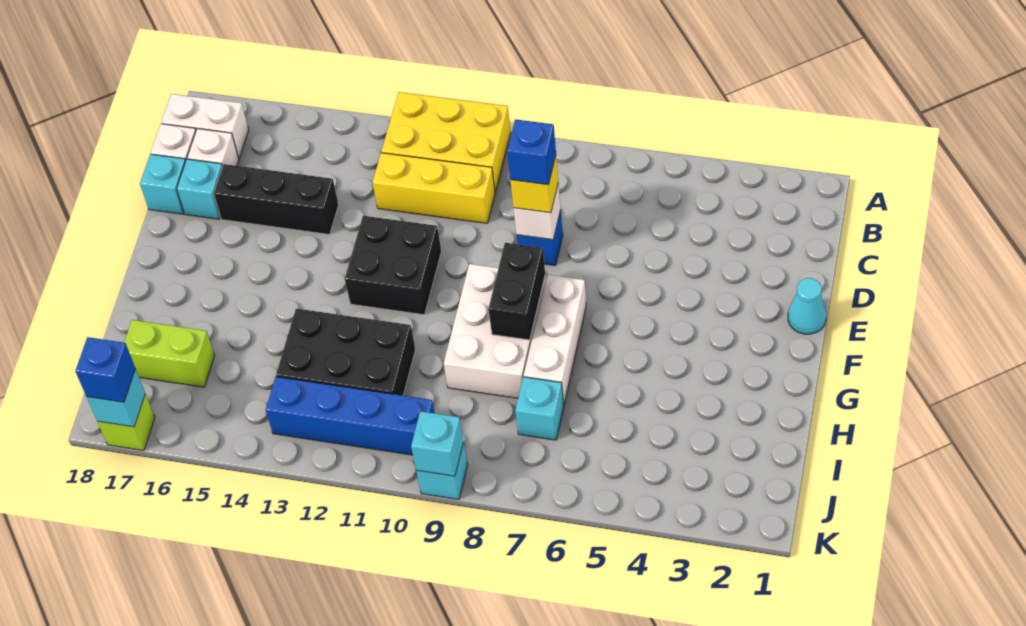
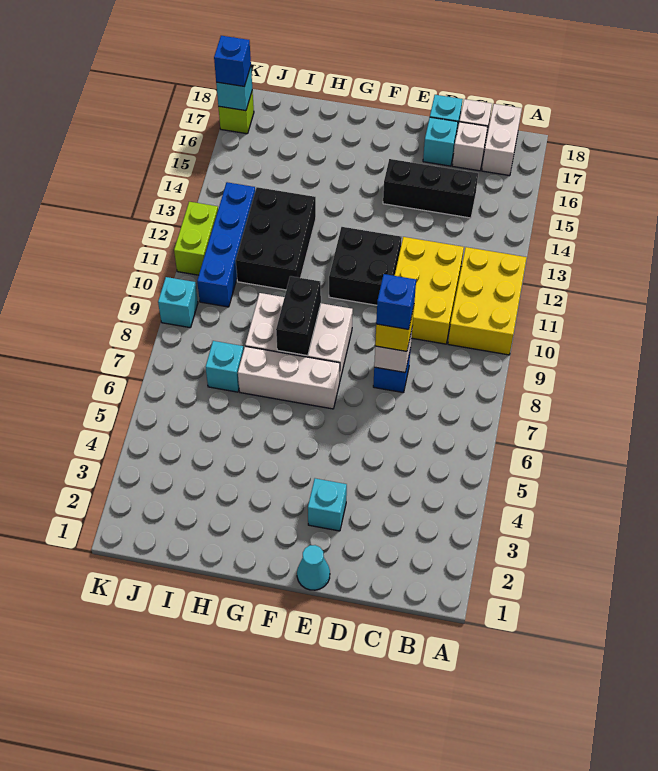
yellow 1x3 brick [373,153,495,223] -> yellow 2x3 brick [395,237,464,344]
black 1x3 brick [214,164,339,234] -> black 1x3 brick turned to [383,159,478,218]
black 1x2 brick [488,243,545,340] -> black 1x2 brick turned to [276,276,321,356]
lime 1x2 brick [124,320,215,387] -> lime 1x2 brick moved to [174,202,218,275]
cyan 1x1 brick [411,411,464,476] -> cyan 1x1 brick moved to [308,478,347,531]

